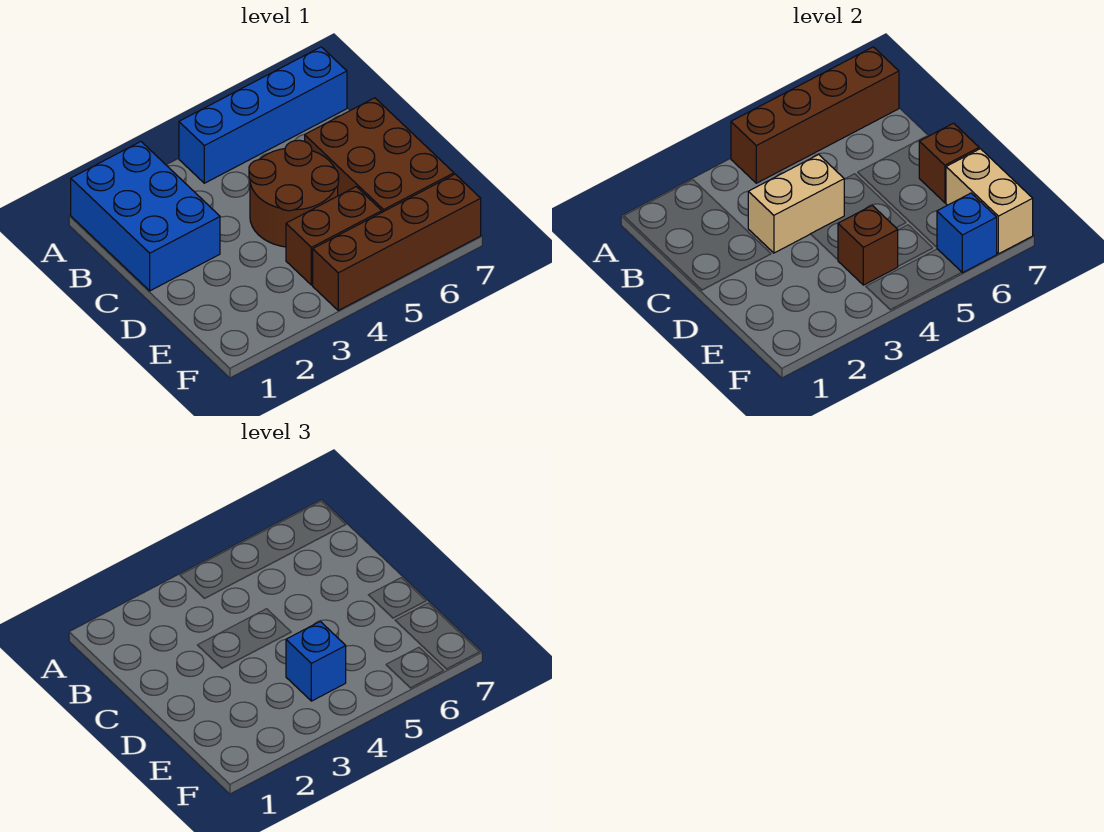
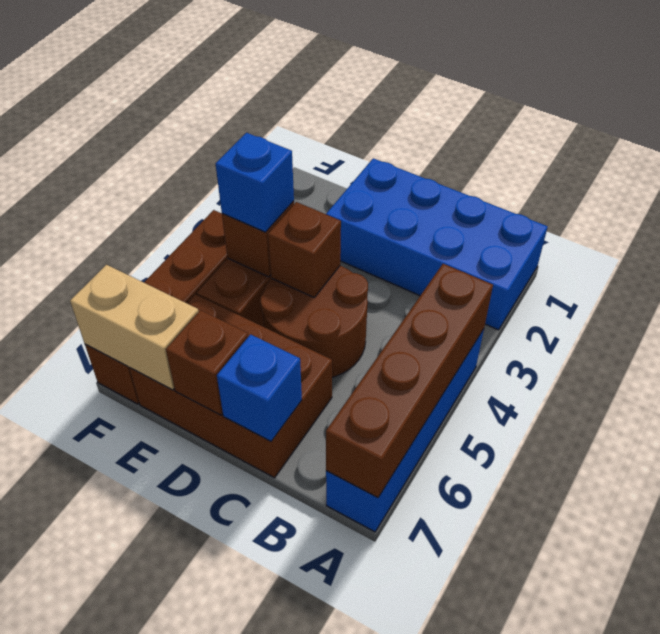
blue 2x3 brick [71,142,220,291] -> blue 2x4 brick [326,158,548,330]
tan 1x2 brick [748,155,844,253] -> none
none -> brown 1x1 brick [268,202,341,297]
blue 1x1 brick [937,193,997,273] -> blue 1x1 brick moved to [217,334,302,441]

